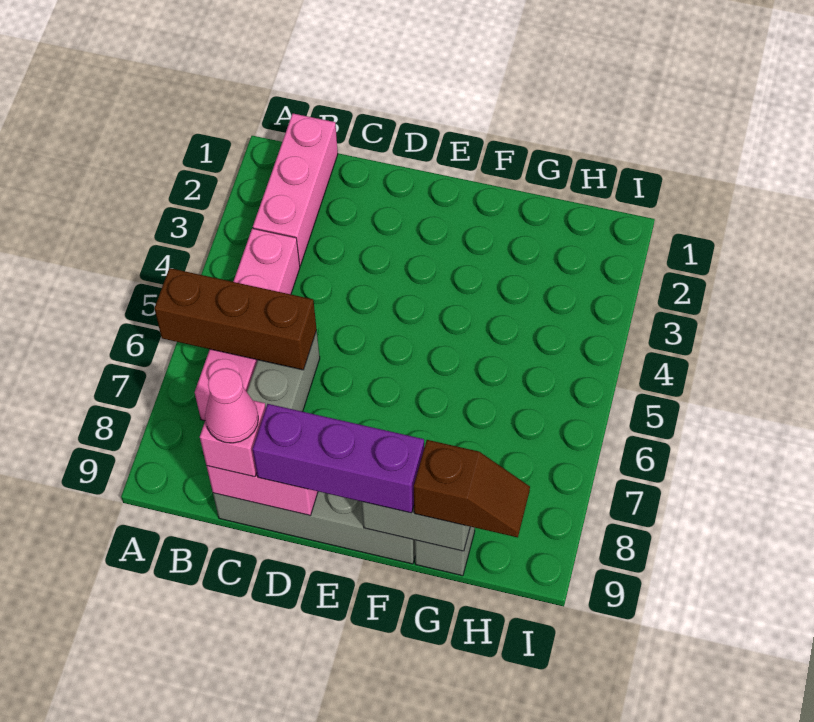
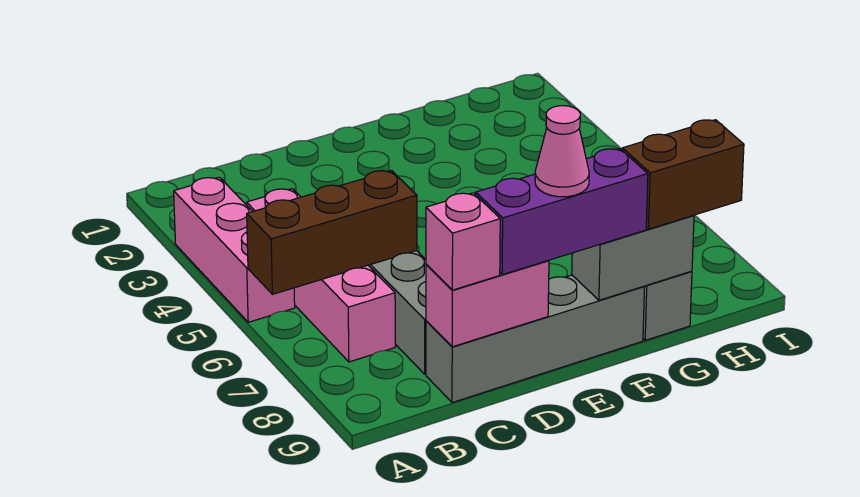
pink 1x3 brick [253,114,338,266] -> pink 1x3 brick moved to [174,177,295,322]
pink 1x1 cone [205,368,258,443] -> pink 1x1 cone moved to [535,106,589,197]
brown 1x2 slope [414,440,530,537] -> brown 1x2 brick [622,120,744,229]

